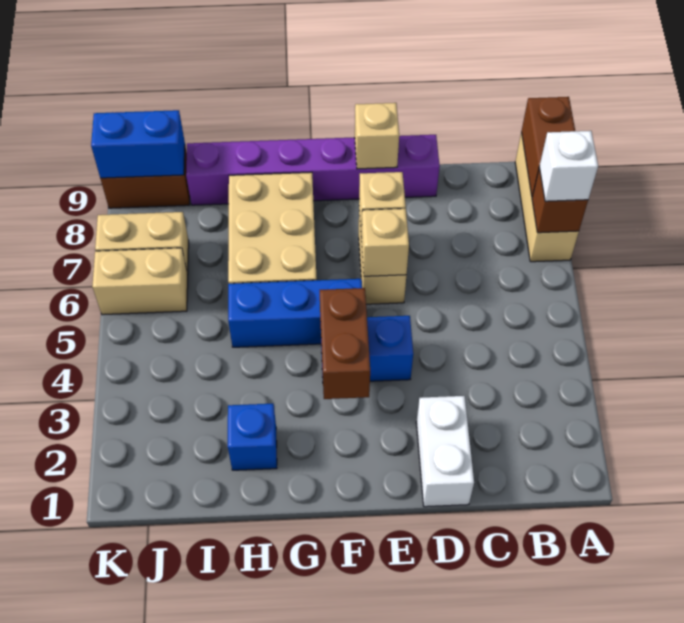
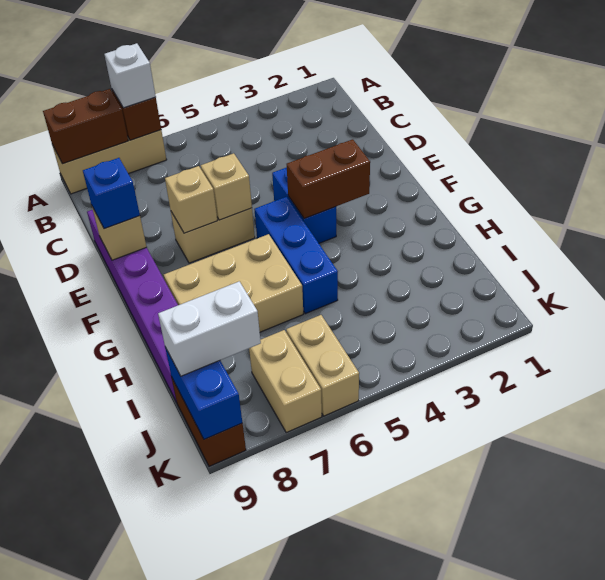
white 1x2 brick [416,396,474,507] -> white 1x2 brick moved to [158,281,261,376]
blue 1x1 brick [228,404,277,470] -> blue 1x1 brick moved to [83,158,140,229]

